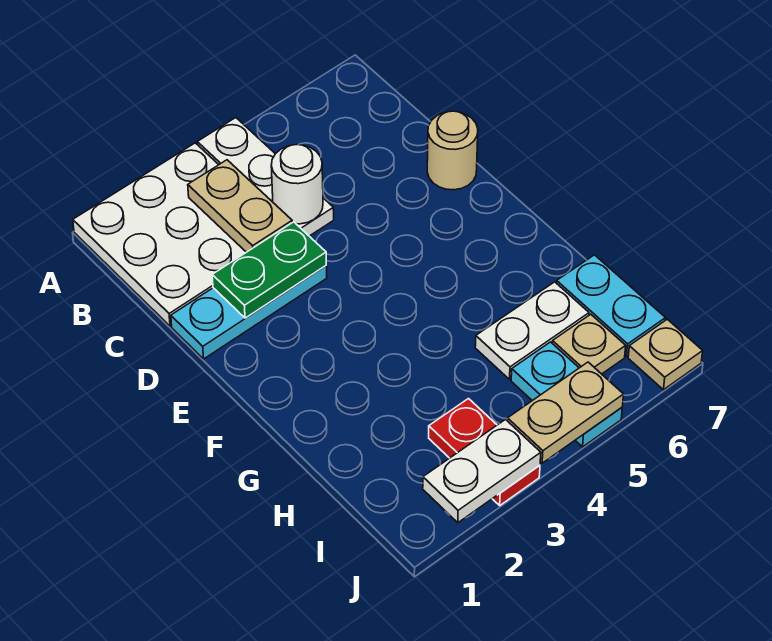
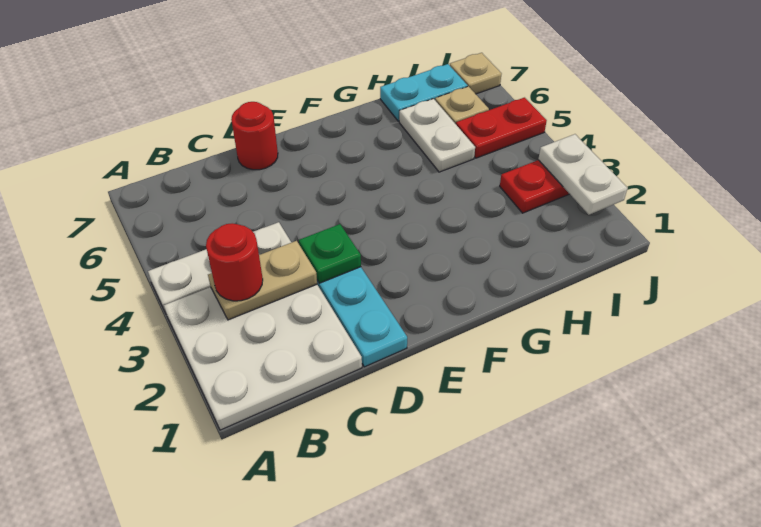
none -> red 1x1 round brick [206,223,263,301]
white 1x1 round brick [271,145,323,224] -> none
green 1x2 plate [212,222,326,318] -> green 1x1 plate [299,224,361,283]
tan 1x1 round brick [427,111,478,190] -> red 1x1 round brick [231,102,278,170]
cyan 1x2 plate [511,342,622,447] -> red 1x2 plate [456,98,547,158]
tan 1x2 plate [507,362,624,463] -> none

